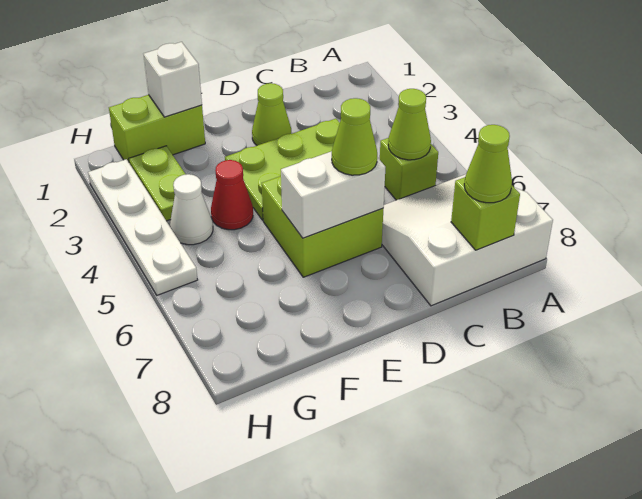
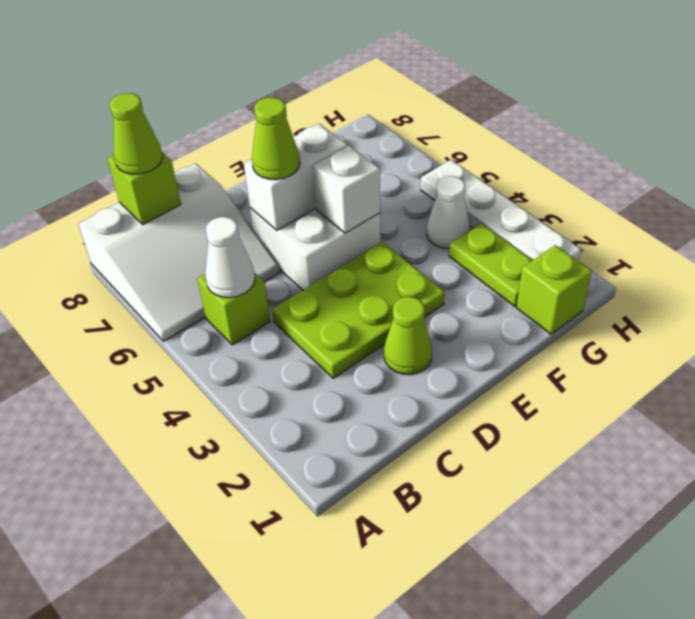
lime 1x1 cone [388,89,431,160] -> white 1x1 cone [205,217,255,298]
lime 2x2 brick [262,176,383,277] -> white 2x2 brick [250,208,381,290]
lime 1x2 brick [109,95,205,162] -> lime 1x1 brick [516,245,592,334]
white 1x1 brick [144,42,202,117] -> white 1x1 brick moved to [313,146,380,233]
red 1x1 cone [211,160,253,230] -> none

